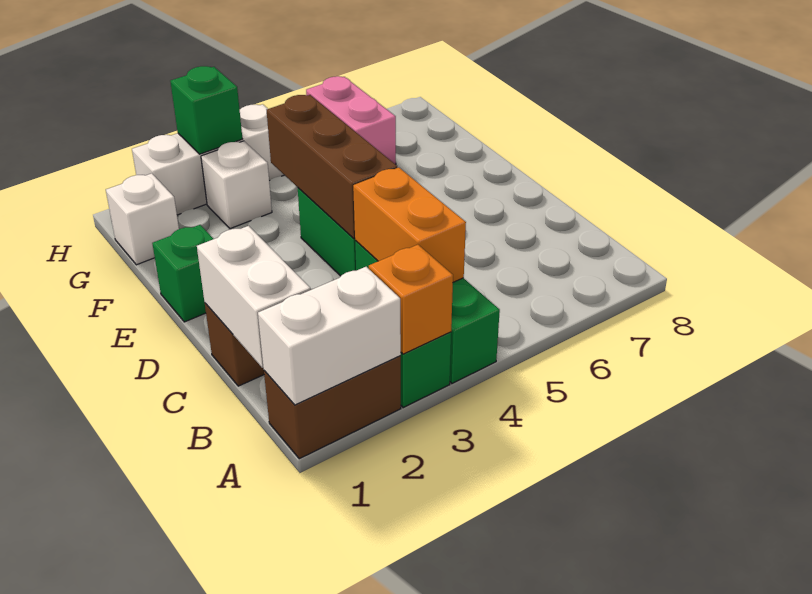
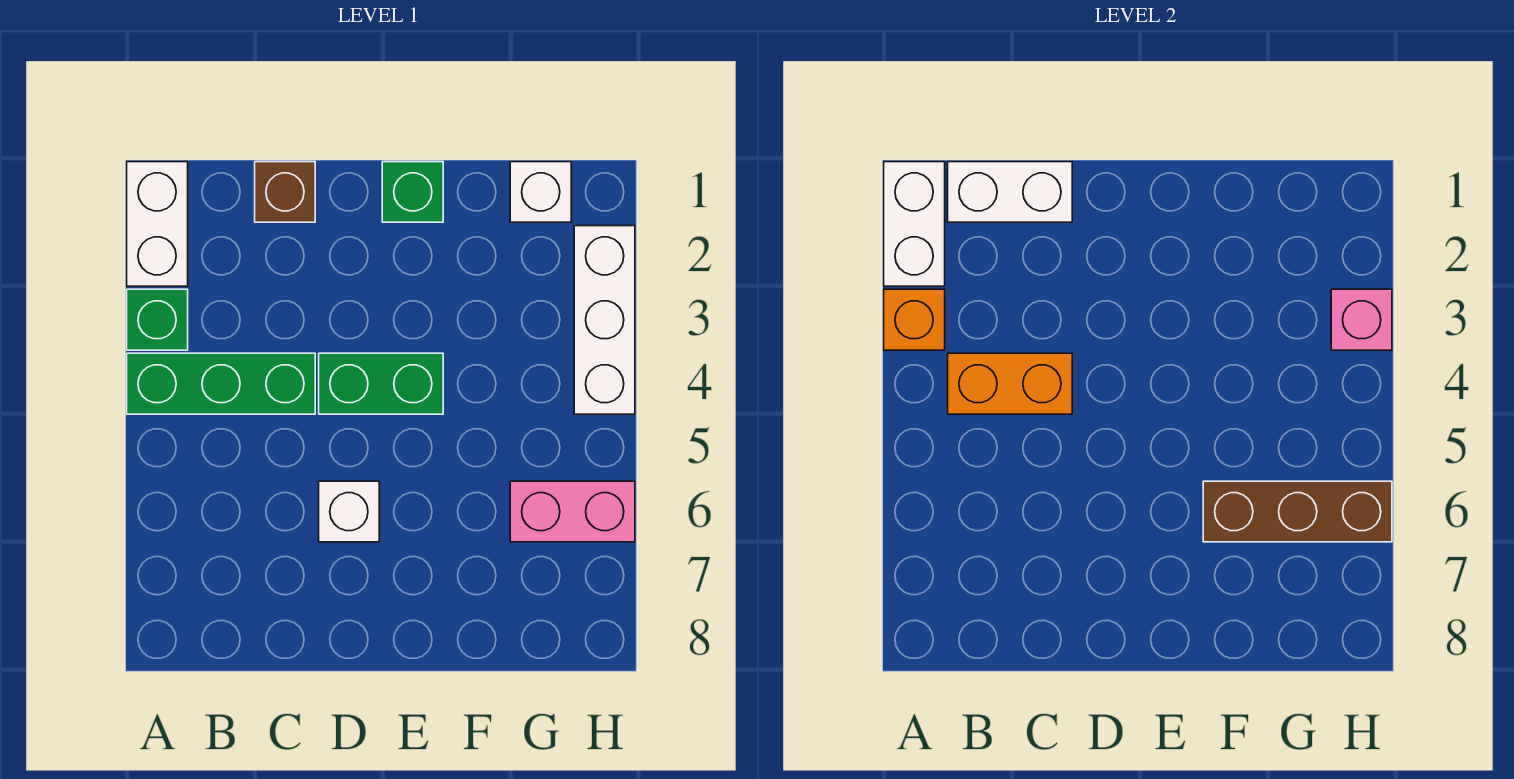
brown 1x2 brick [264,356,401,459] -> white 1x2 brick [127,162,188,286]
brown 1x3 brick [267,95,397,239] -> brown 1x3 brick moved to [1203,481,1392,542]
white 1x1 brick [201,141,272,229] -> white 1x1 brick moved to [319,481,379,542]
green 1x1 brick [170,66,242,154] -> pink 1x1 brick [1331,289,1392,350]

